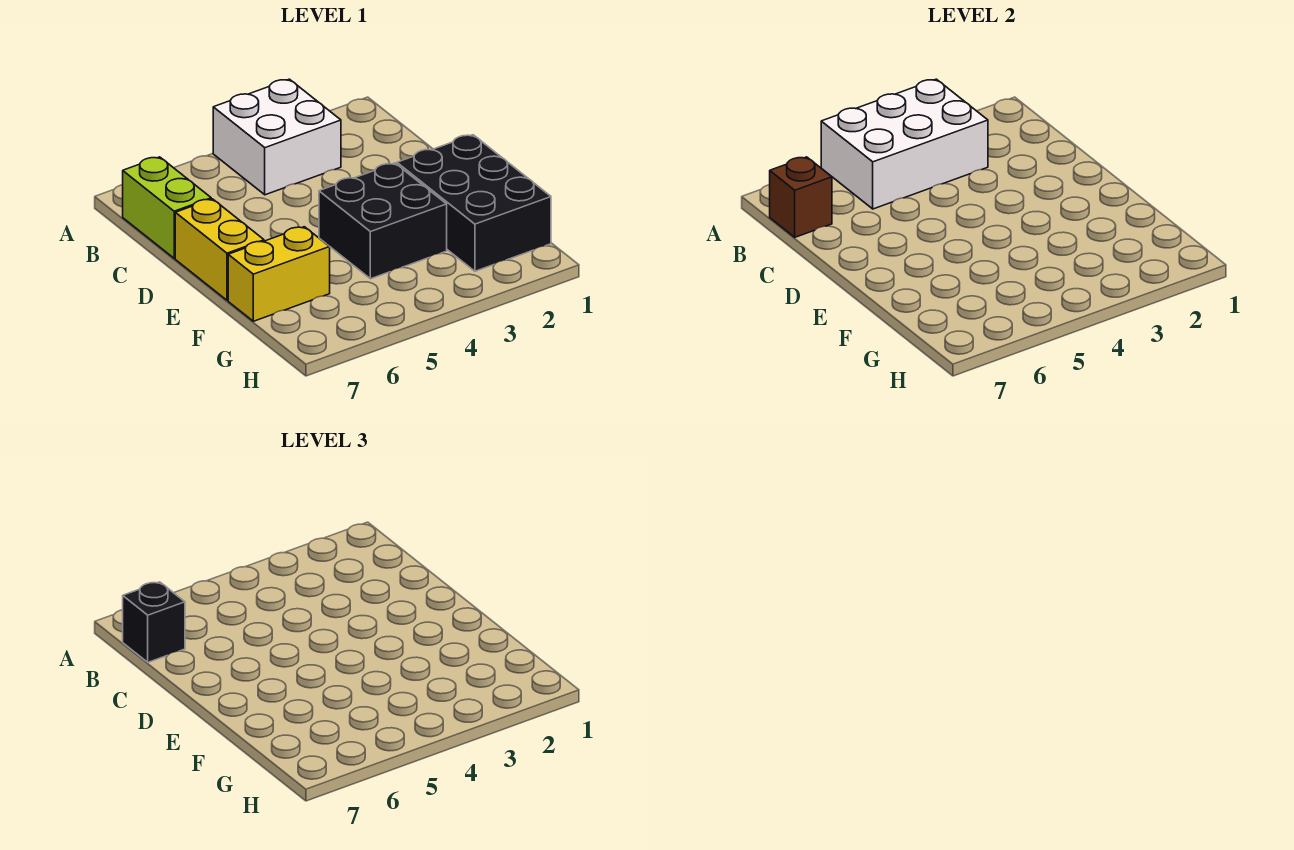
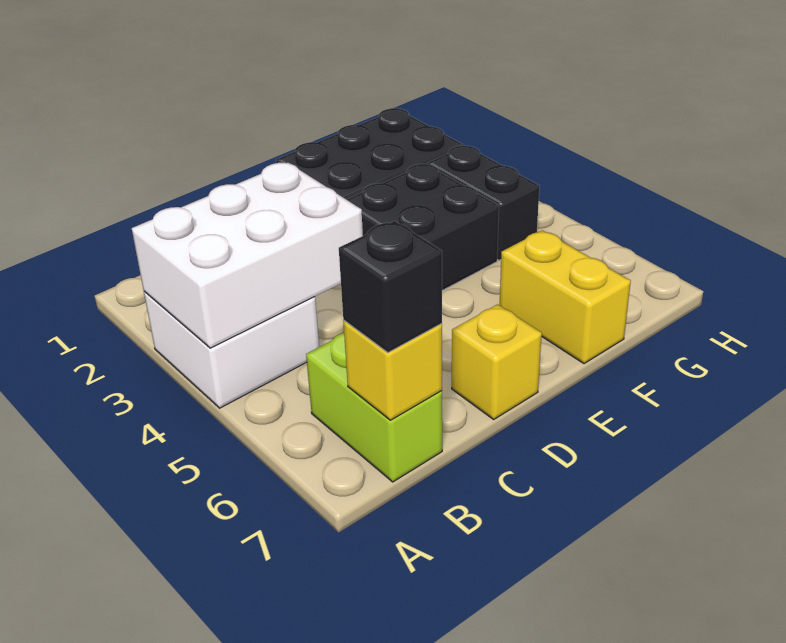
white 2x3 brick [821,79,988,209] -> white 2x3 brick turned to [132,163,363,348]
lime 1x2 brick [123,157,211,258] -> lime 1x2 brick turned to [306,333,442,482]
brown 1x1 brick [770,157,832,237] -> yellow 1x1 brick [343,321,442,420]
yellow 1x2 brick [175,199,264,300] -> yellow 1x1 brick [452,304,542,419]
none -> black 1x2 brick [427,146,540,260]

